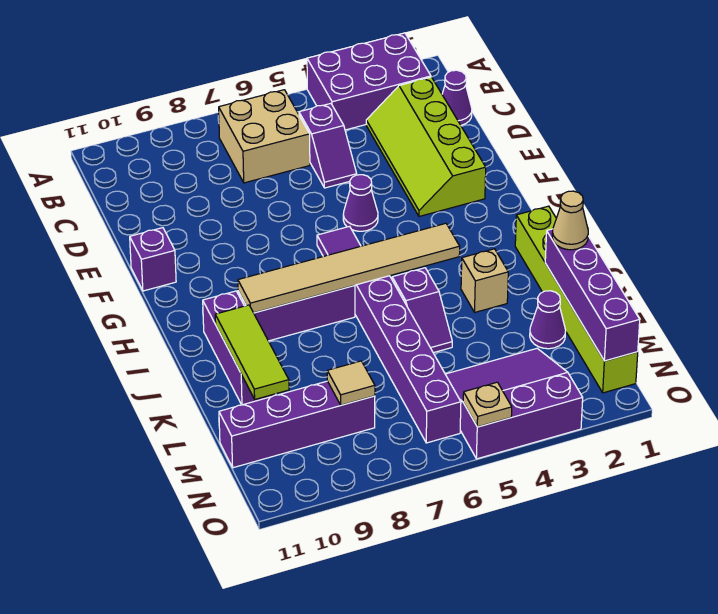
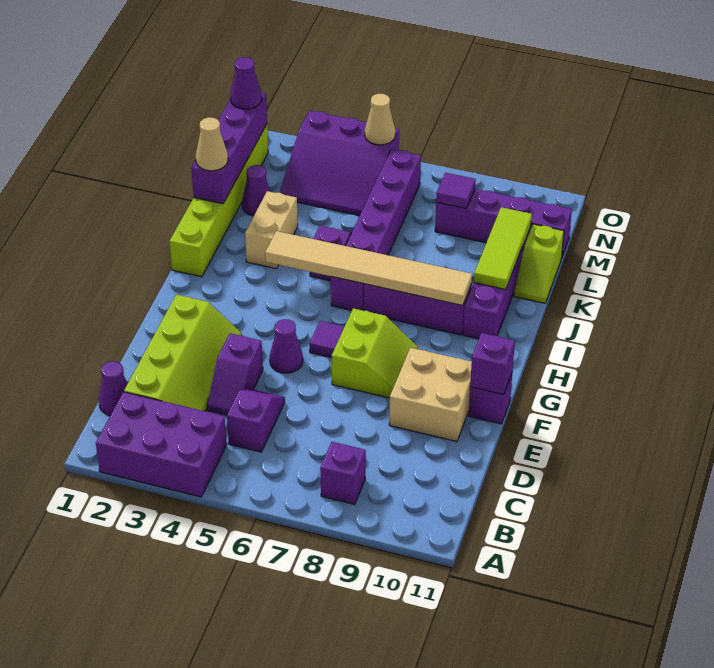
tan 2x2 brick [219,90,310,183] -> tan 2x2 brick moved to [389,348,472,441]
none -> purple 1x1 brick [320,442,366,504]
none -> purple 1x2 slope [207,333,263,415]
none -> lime 2x2 slope [332,308,418,398]
none -> purple 1x1 brick [470,333,515,395]
tan 1x1 brick [461,249,508,312] -> tan 1x2 brick [245,191,298,269]
none -> lime 1x2 slope [514,224,564,303]
tan 1x1 tile [327,361,375,405] -> purple 1x1 tile [436,173,476,209]
none -> purple 1x1 cone [230,57,262,109]
tan 1x1 plate [463,382,512,427] -> tan 1x1 cone [365,94,395,145]

